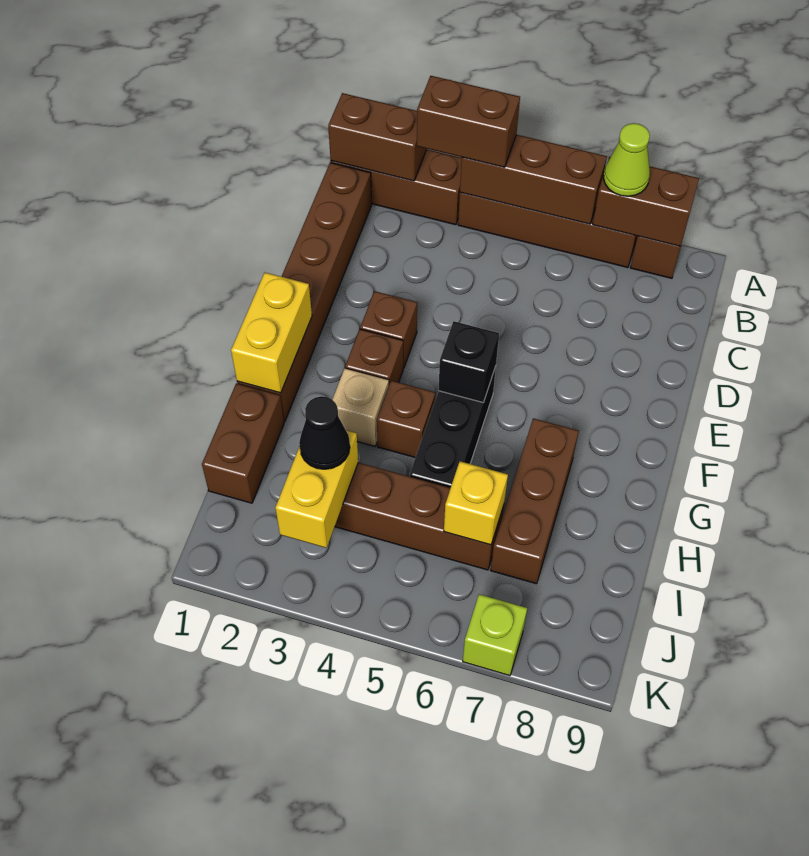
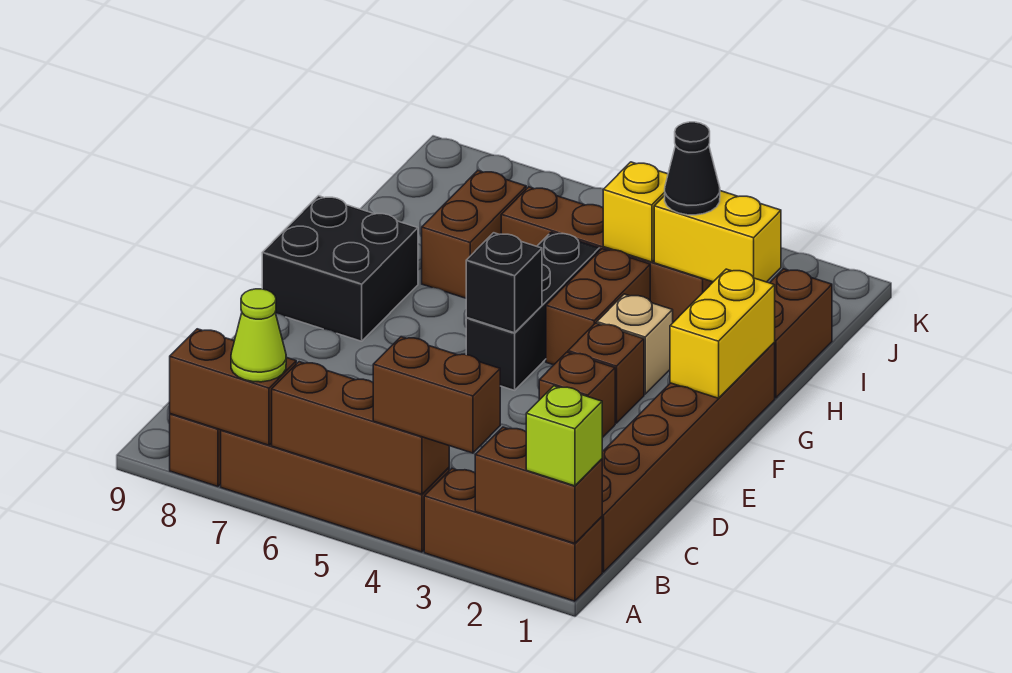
none -> black 2x2 brick [262,196,418,341]
brown 1x1 brick [377,381,436,457] -> brown 1x2 brick [546,249,650,365]
brown 1x3 brick [491,418,579,584] -> brown 1x2 brick [422,171,526,298]
yellow 1x2 brick [275,430,358,548] -> yellow 1x2 brick turned to [654,191,781,282]
yellow 1x1 brick [444,461,508,545] -> yellow 1x1 brick moved to [603,162,668,262]
lime 1x1 brick [463,594,527,676] -> lime 1x1 brick moved to [526,386,602,486]

